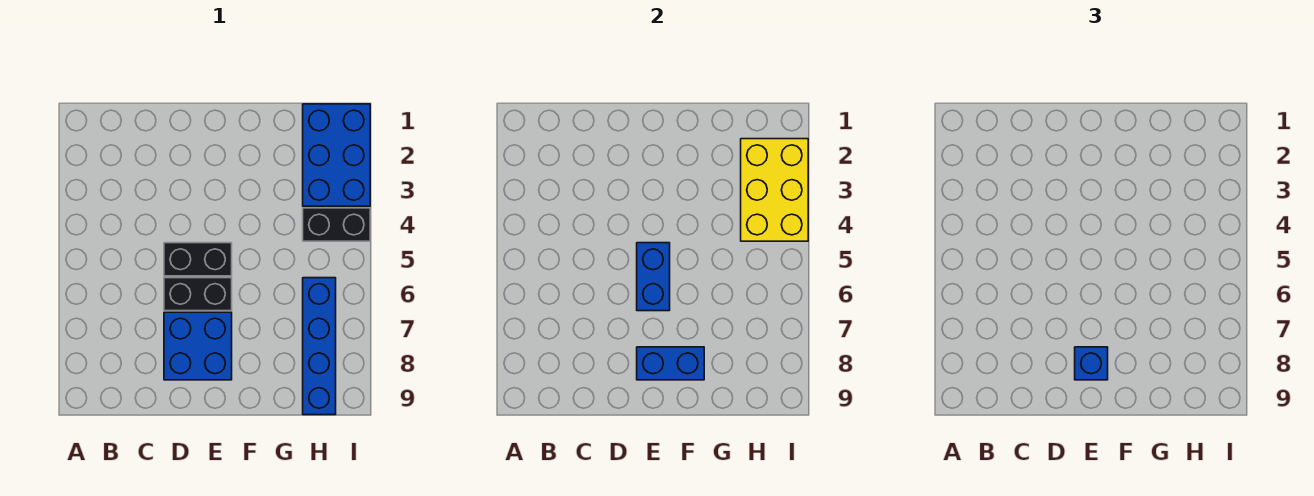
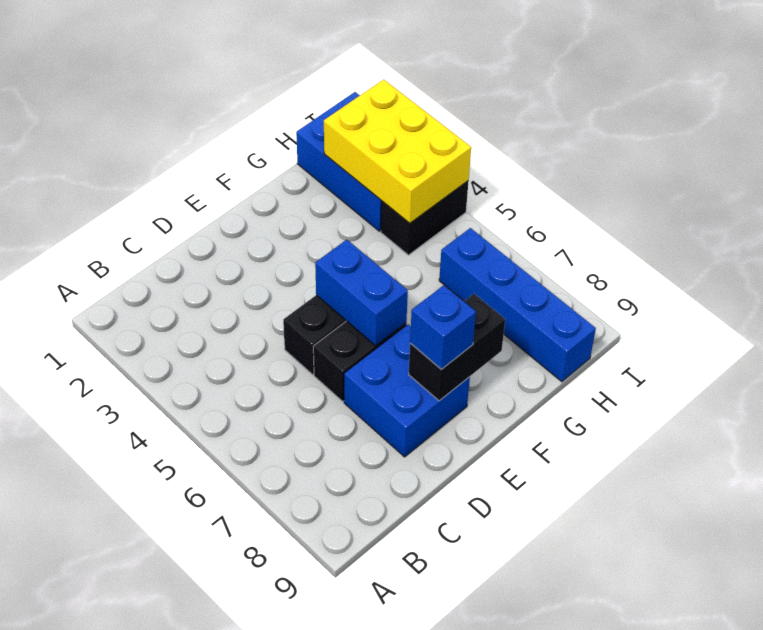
blue 1x2 brick [637,347,704,380] -> black 1x2 brick [409,294,505,401]

